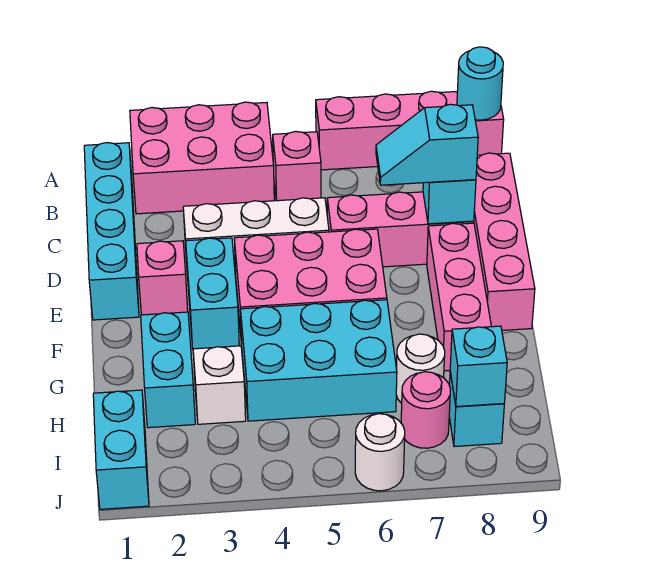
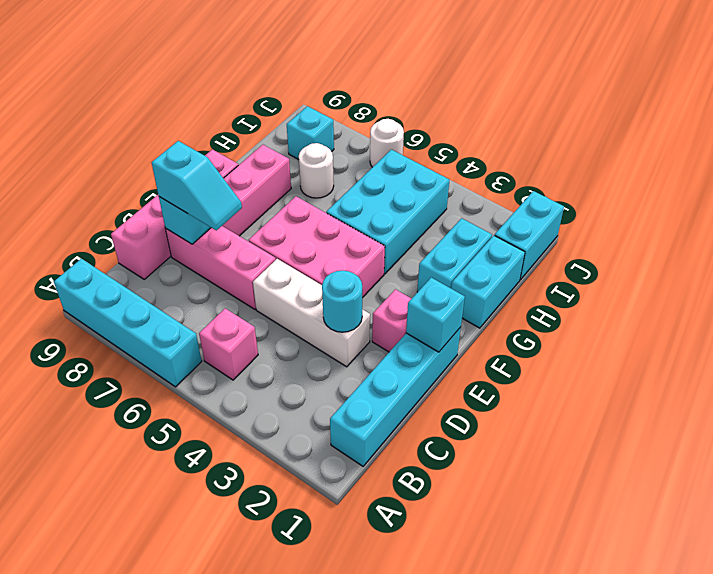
pink 2x3 brick [130,102,274,214] -> none
pink 1x4 brick [316,91,504,170] -> cyan 1x4 brick [54,259,202,387]
cyan 1x1 round brick [457,47,503,120] -> cyan 1x1 round brick moved to [322,271,362,332]
cyan 1x2 brick [186,238,239,349] -> cyan 1x2 brick moved to [451,235,525,328]
cyan 2x3 brick [241,300,397,421] -> cyan 2x3 brick turned to [326,150,449,274]
white 1x1 brick [193,346,246,424] -> none
pink 1x1 round brick [401,372,451,448] -> none
cyan 1x1 brick [450,326,507,407] -> cyan 1x1 brick moved to [406,278,465,352]

